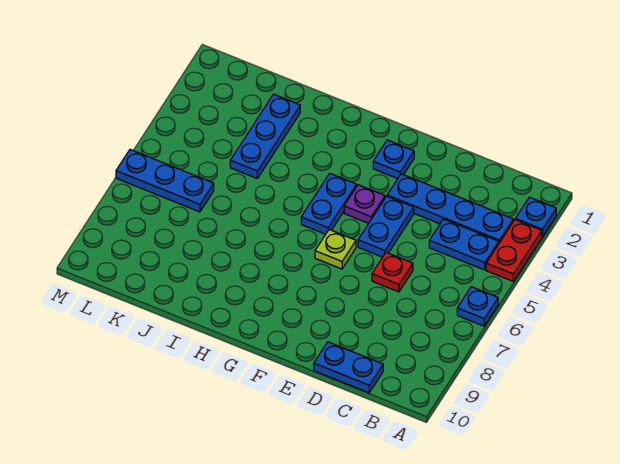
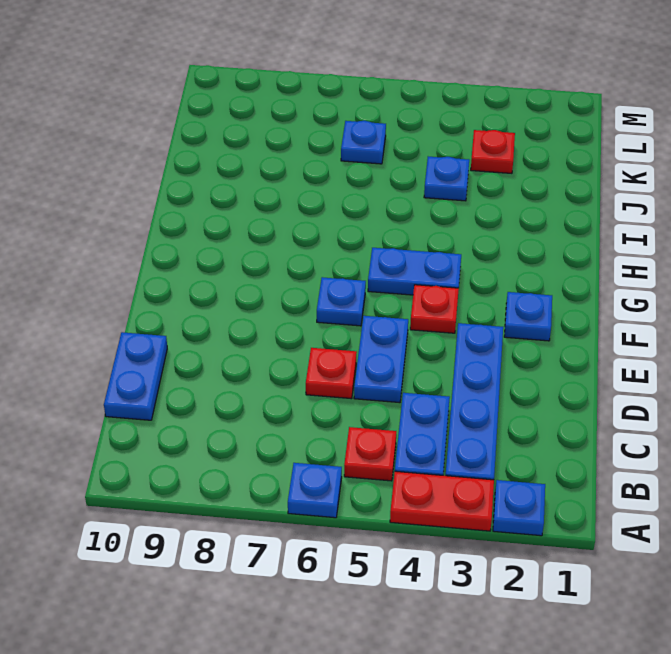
none -> red 1x1 plate [344,427,396,481]
blue 1x2 plate [358,196,414,257] -> blue 1x2 plate turned to [354,316,408,403]
purple 1x1 plate [344,185,385,223] -> red 1x1 plate [410,285,459,333]
lime 1x1 plate [315,230,356,269] -> blue 1x1 plate [317,277,366,326]
blue 1x3 plate [230,94,300,178] -> blue 1x1 plate [424,157,469,201]
none -> red 1x1 plate [471,130,515,173]
blue 1x3 plate [116,150,214,212] -> blue 1x1 plate [341,121,386,164]

